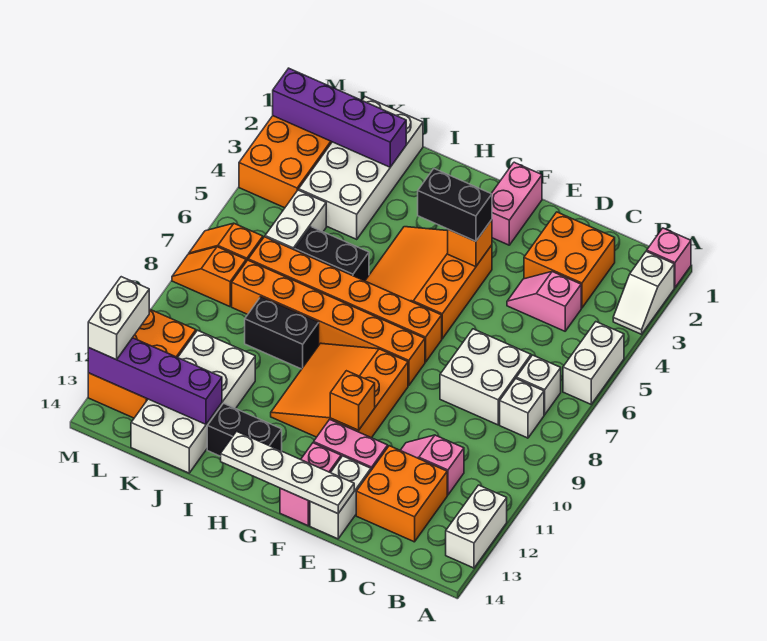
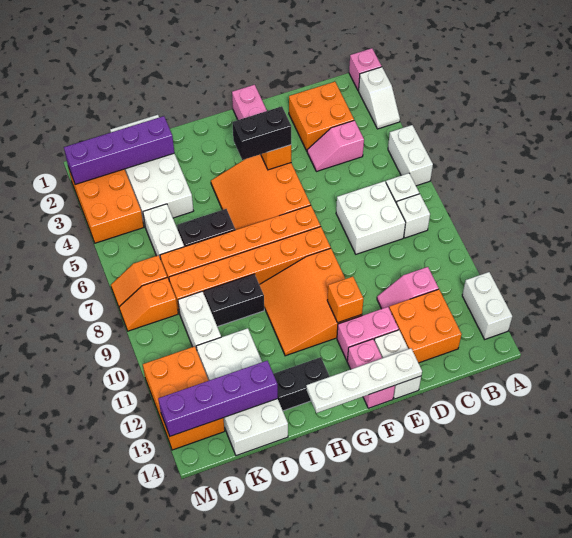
white 1x2 brick [88,277,149,360] -> white 1x2 brick moved to [178,291,221,350]

